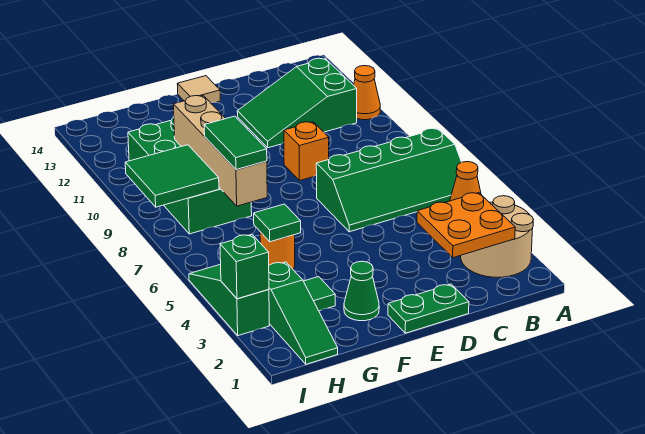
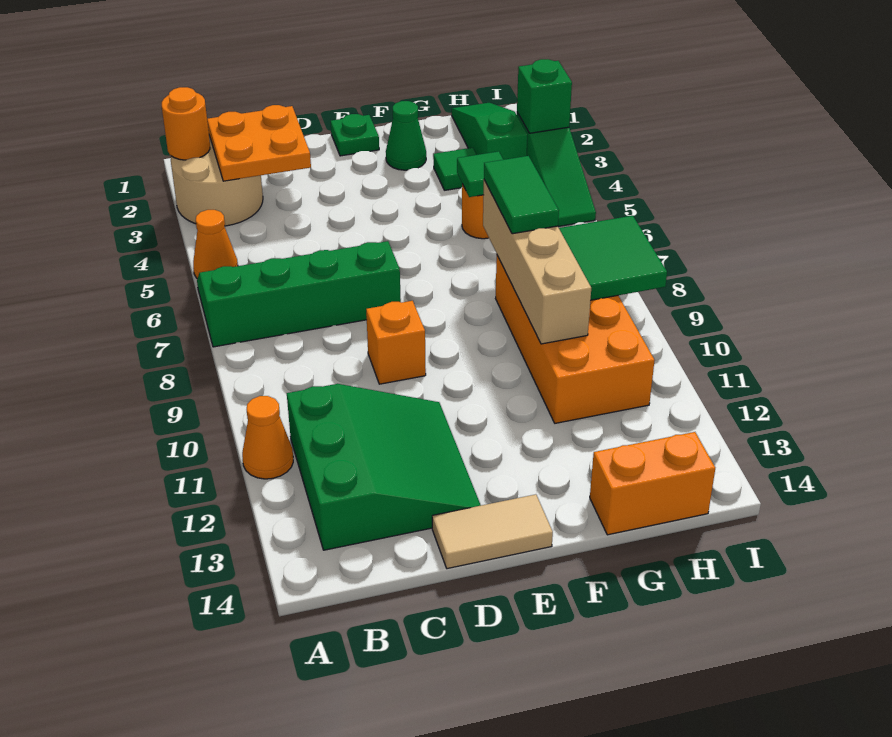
none -> orange 1x1 round brick [162,87,210,160]
green 2x3 slope [237,58,357,148] -> green 3x3 slope [287,384,481,550]
green 1x2 plate [388,284,469,333] -> green 1x1 plate [331,114,379,156]
tan 1x1 tile [177,76,220,103] -> tan 1x2 tile [432,494,553,569]
green 2x4 brick [128,117,252,234] -> orange 2x4 brick [496,256,655,423]
none -> orange 1x2 brick [590,432,715,535]

